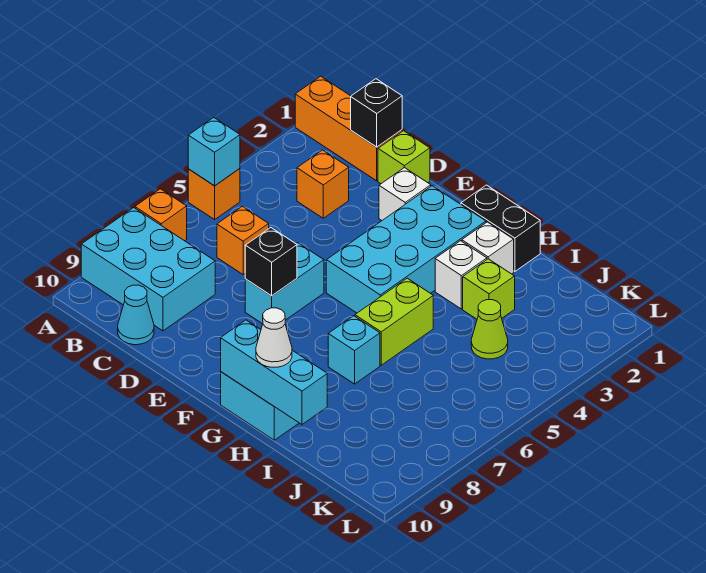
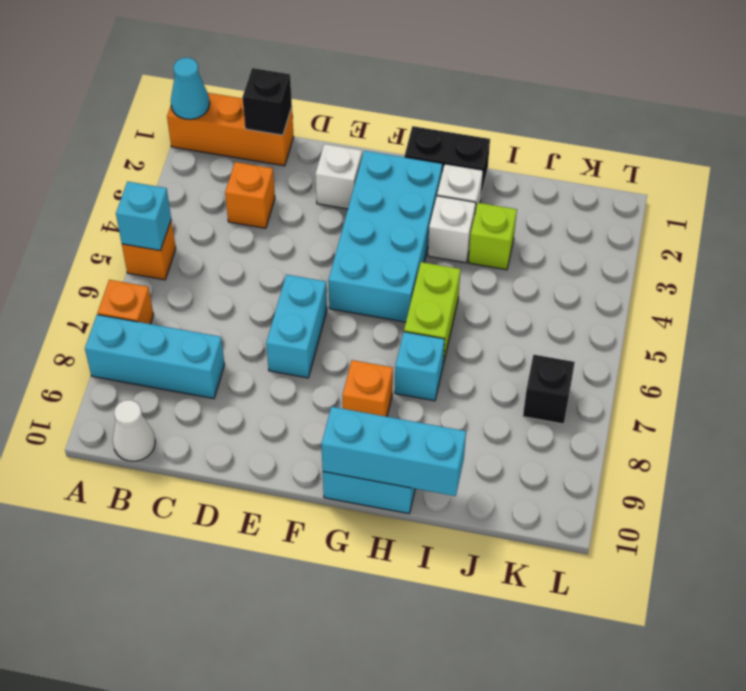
cyan 2x3 brick [81,208,215,331] -> cyan 1x3 brick [85,315,225,399]
orange 1x1 brick [217,206,269,274] -> orange 1x1 brick moved to [343,360,393,417]
cyan 1x1 cone [118,285,154,345] -> cyan 1x1 cone moved to [171,58,210,119]
lime 1x1 brick [378,131,430,184] -> none
black 1x1 brick [245,228,297,296] -> black 1x1 brick moved to [523,355,575,424]
white 1x1 cone [256,308,292,367] -> white 1x1 cone moved to [112,400,155,461]
lime 1x1 cone [471,300,508,359] -> none

